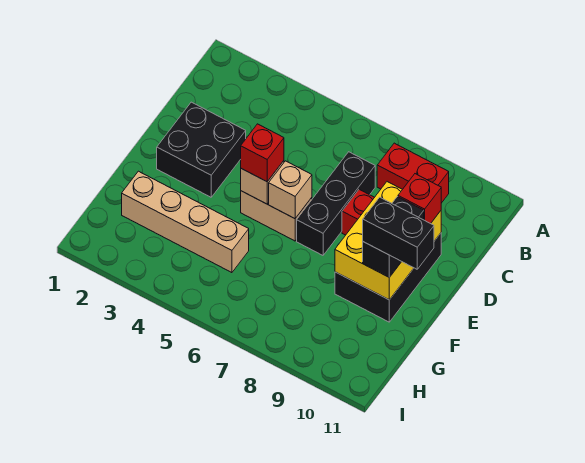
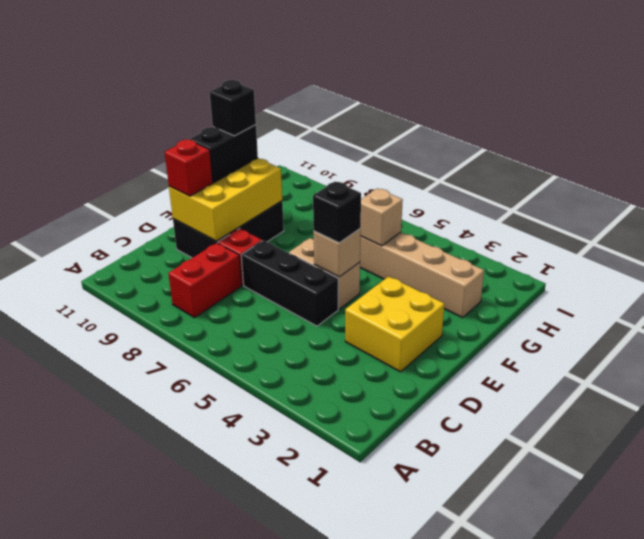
red 1x2 brick [377,143,449,203] -> red 1x2 brick turned to [168,243,241,318]
black 1x3 brick [297,152,375,255] -> black 1x3 brick turned to [241,240,338,326]
black 2x2 brick [157,102,246,197] -> yellow 2x2 brick [345,276,444,372]
red 1x1 brick [241,124,284,182] -> black 1x1 brick [313,182,361,243]
tan 1x1 brick [269,161,312,219] -> tan 1x1 brick moved to [360,189,403,246]
black 1x2 brick [363,197,434,269] -> black 1x1 brick [210,80,256,136]

